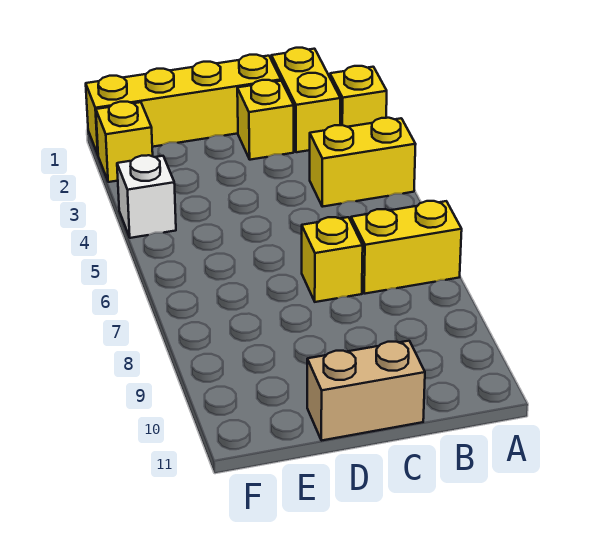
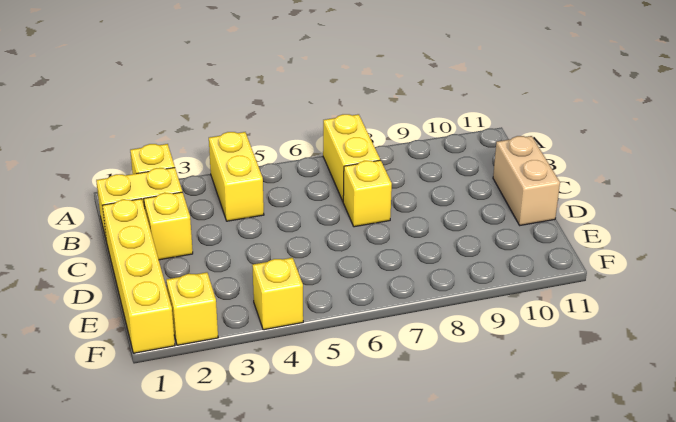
white 1x1 brick [117,155,176,238] -> yellow 1x1 brick [252,258,303,330]

